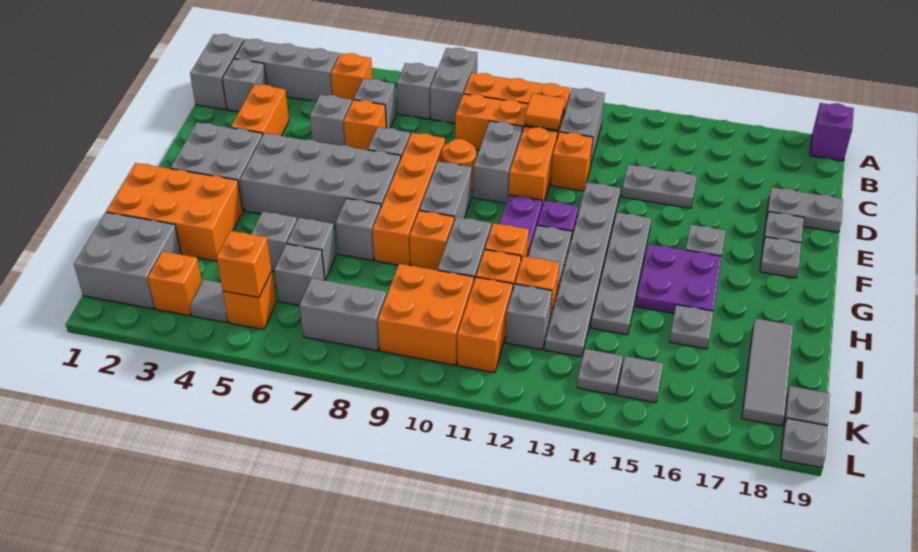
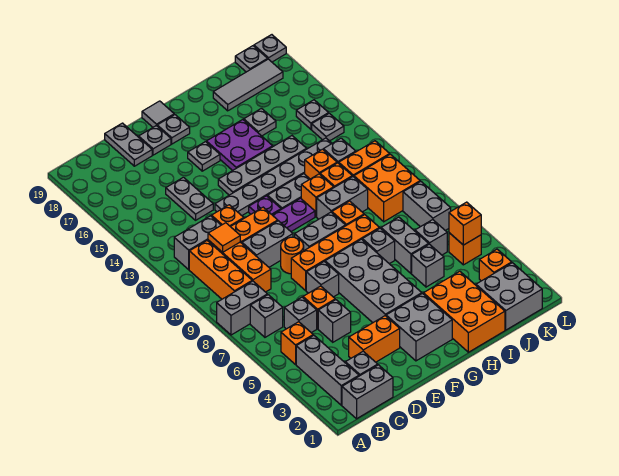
purple 1x1 brick [810,103,854,161] -> none
grey 1x1 brick [287,218,336,280] -> grey 1x2 brick [381,217,429,273]
grey 1x1 tile [190,280,228,323] -> grey 1x1 tile moved to [142,101,174,127]

